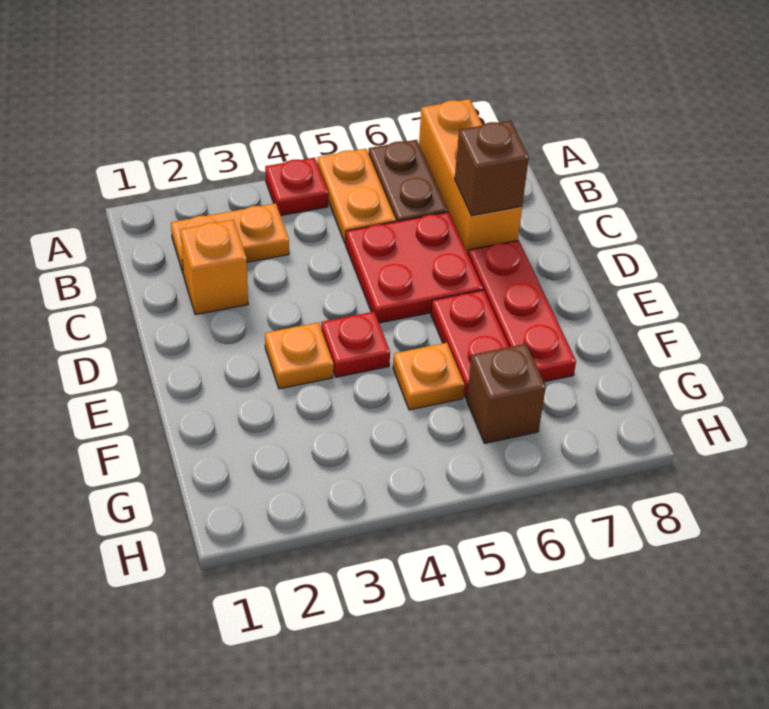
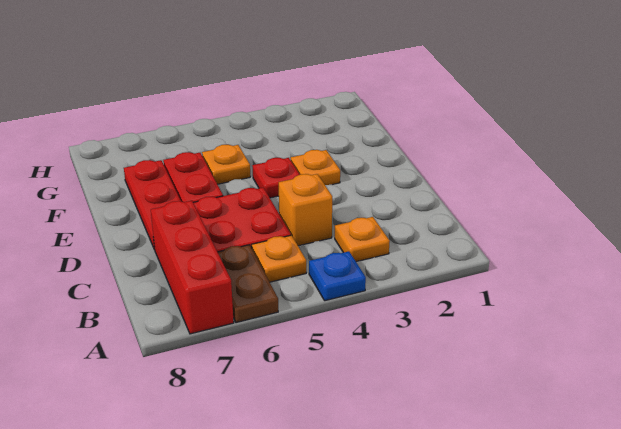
red 1x1 plate [265,158,328,216] -> blue 1x1 plate [309,252,366,301]
orange 1x2 plate [317,149,396,244] -> orange 1x1 plate [252,235,306,282]
orange 1x3 brick [419,99,522,253] -> red 1x3 brick [151,201,234,334]
orange 1x2 plate [171,203,289,272] -> orange 1x1 plate [335,217,390,262]
orange 1x1 brick [180,220,248,315] -> orange 1x1 brick moved to [279,174,332,246]
brown 1x1 brick [455,121,529,216] -> none
brown 1x1 brick [467,344,546,443] -> none

